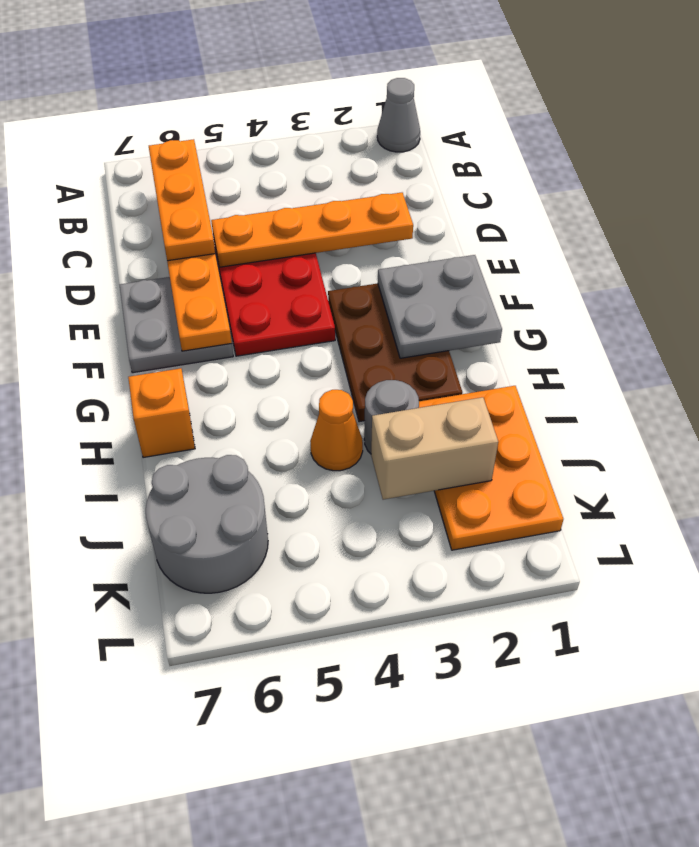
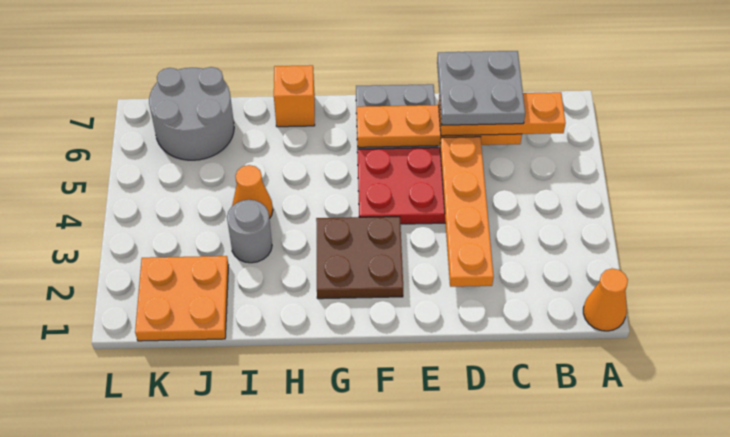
grey 1x1 cone [377,78,420,152] -> orange 1x1 cone [583,268,628,331]
grey 2x2 plate [378,255,502,358] -> grey 2x2 plate moved to [437,51,525,125]
brown 2x3 plate [328,283,462,422] -> brown 2x2 plate [316,217,403,299]
orange 2x3 plate [419,386,563,550] -> orange 2x2 plate [135,256,229,341]
tan 1x2 brick [371,397,498,500] -> none

